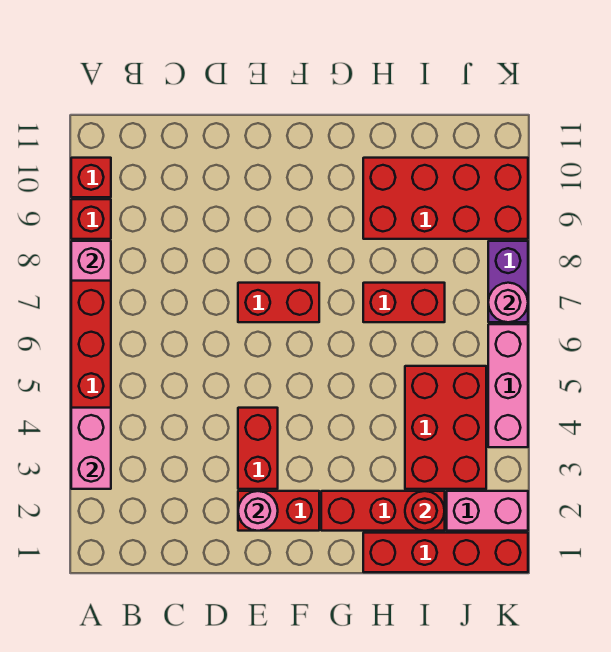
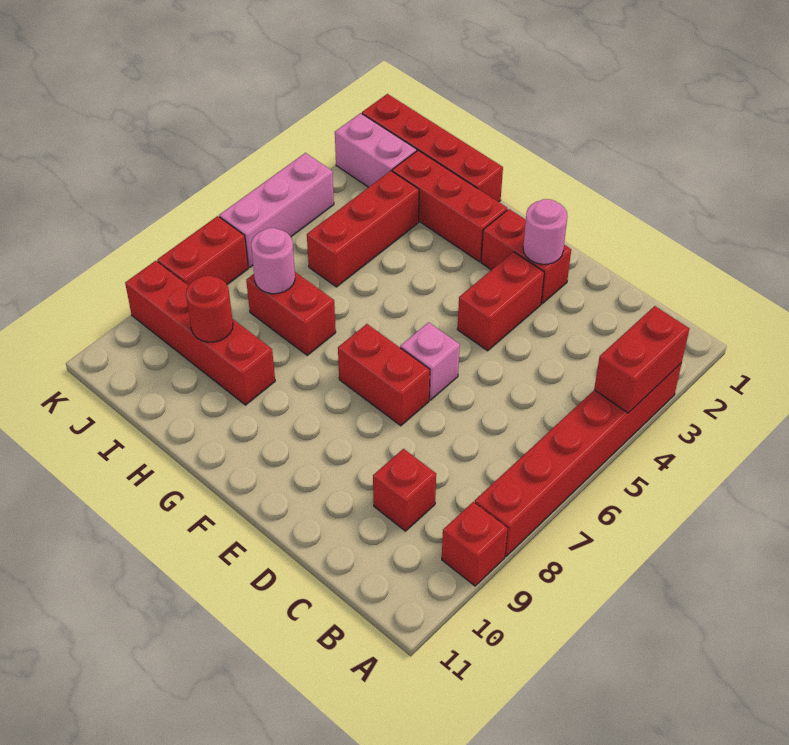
pink 1x2 brick [71,408,111,489] -> red 1x2 brick [594,306,689,413]
pink 1x1 brick [71,241,111,281] -> pink 1x1 brick moved to [400,322,460,400]
red 1x1 brick [71,158,111,197] -> red 1x1 brick moved to [373,449,436,531]
red 2x4 brick [363,158,528,239] -> red 1x4 brick [125,261,275,405]
red 1x1 round brick [405,491,445,531] -> red 1x1 round brick moved to [186,276,233,342]
red 2x3 brick [405,366,486,489] -> red 1x3 brick [307,171,419,287]
purple 1x2 brick [488,241,528,322] -> red 1x2 brick [157,216,248,285]
pink 1x1 round brick [488,283,528,322] -> pink 1x1 round brick moved to [251,228,295,294]

